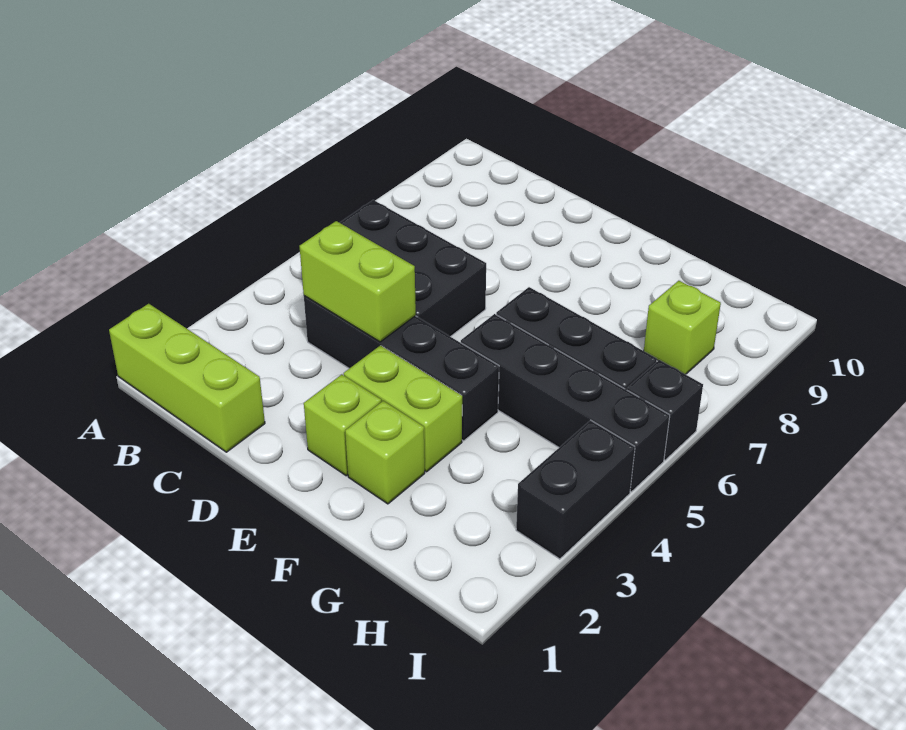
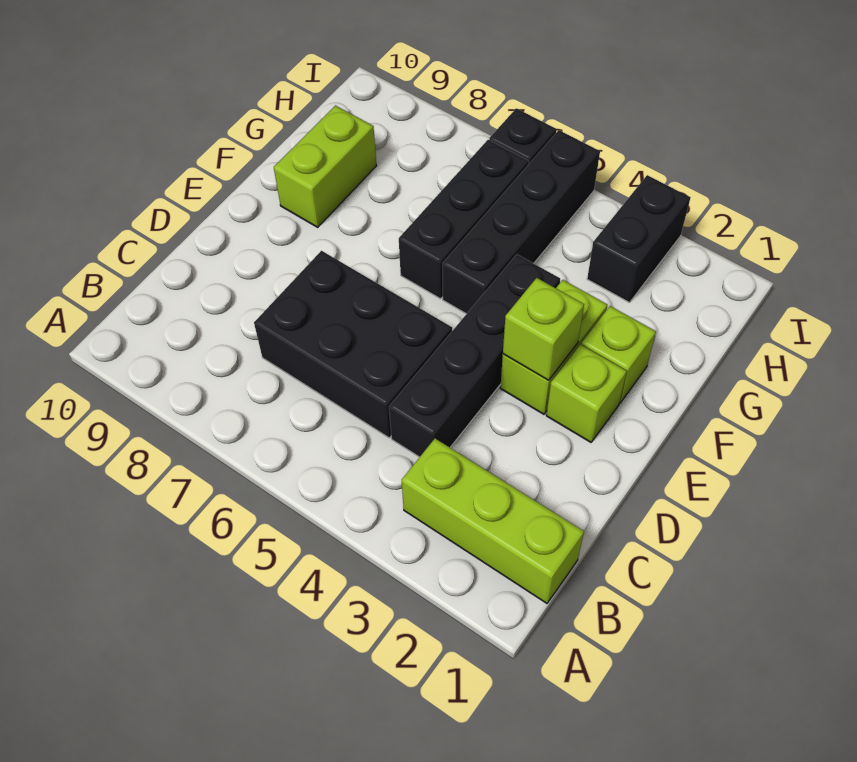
lime 1x3 brick [109,304,265,452] -> lime 1x3 brick turned to [402,439,584,603]
black 2x3 brick [340,200,486,337] -> black 2x3 brick turned to [254,251,452,438]
lime 1x2 brick [300,221,416,342] -> lime 1x2 brick moved to [274,106,376,227]
lime 1x1 brick [644,281,721,374] -> lime 1x1 brick moved to [503,278,584,380]
black 1x2 brick [516,420,635,559] -> black 1x2 brick turned to [587,175,691,302]

